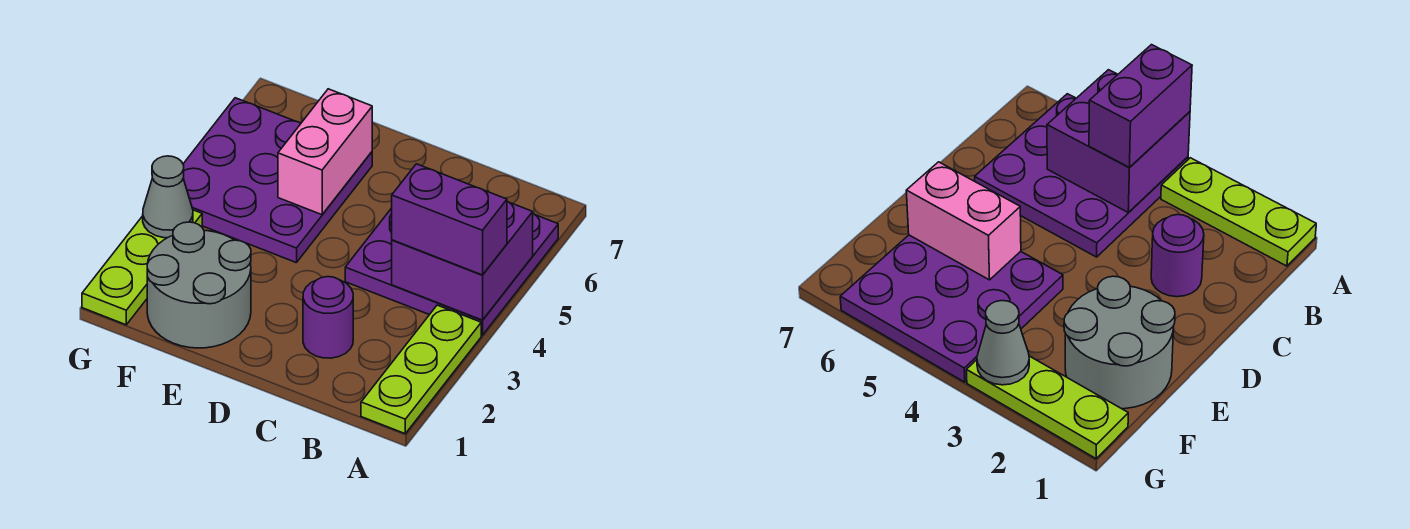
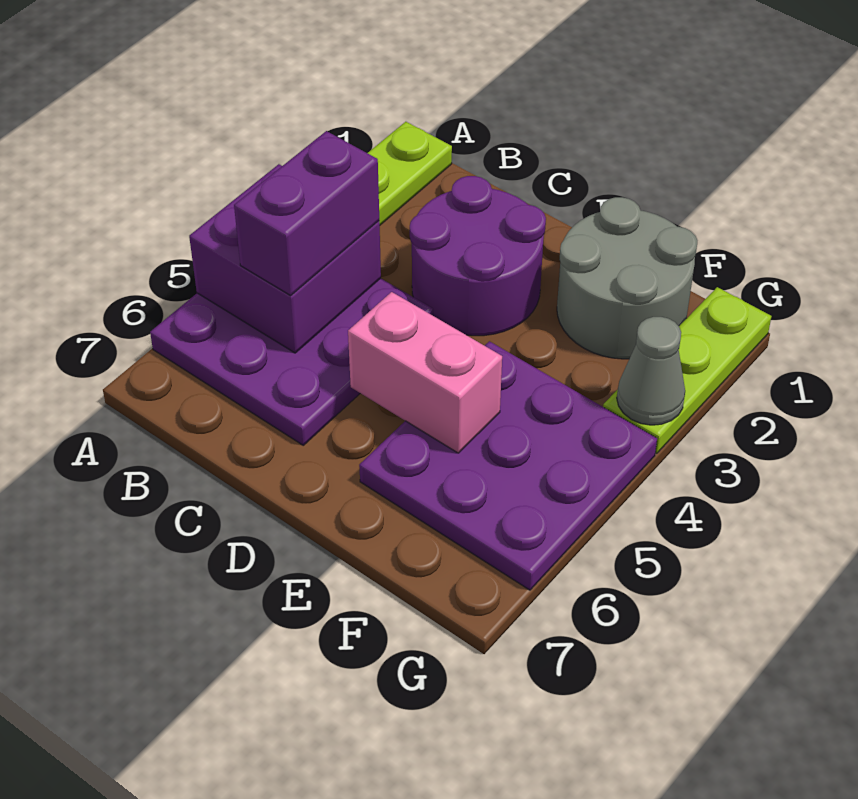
purple 1x2 brick [392,164,507,275] -> purple 1x2 brick turned to [234,131,379,295]
purple 1x1 round brick [303,277,353,358] -> purple 2x2 round brick [410,176,546,336]
pink 1x2 brick [278,89,372,215] -> pink 1x2 brick turned to [348,292,502,453]

